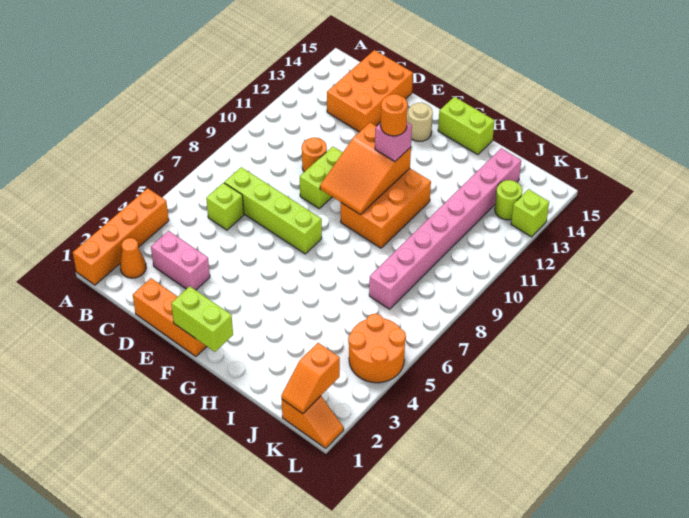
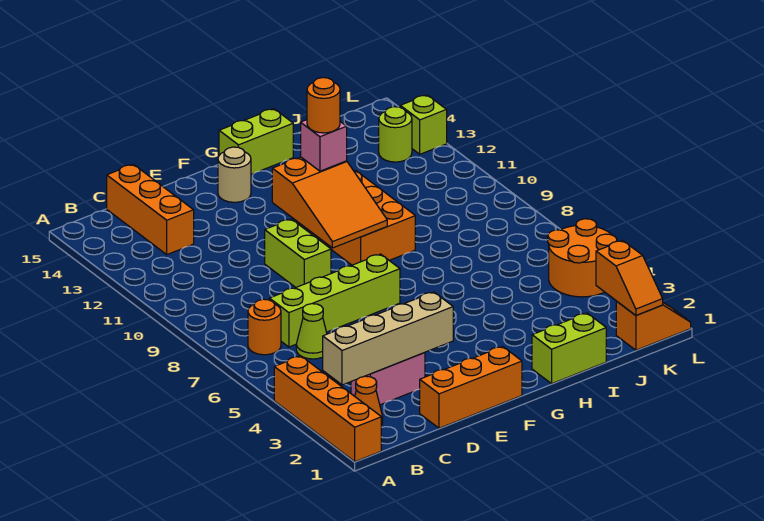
none -> tan 1x4 brick [323,292,453,385]
lime 1x1 brick [206,183,244,230] -> lime 1x1 cone [296,304,327,359]
orange 2x3 brick [327,50,413,132] -> orange 1x3 brick [107,164,194,255]
orange 1x1 round brick [302,137,327,172] -> orange 1x1 round brick moved to [248,299,281,355]
lime 1x2 brick [171,286,233,352] -> lime 1x2 brick moved to [532,313,606,384]
pink 1x8 brick [369,148,521,309] -> none

